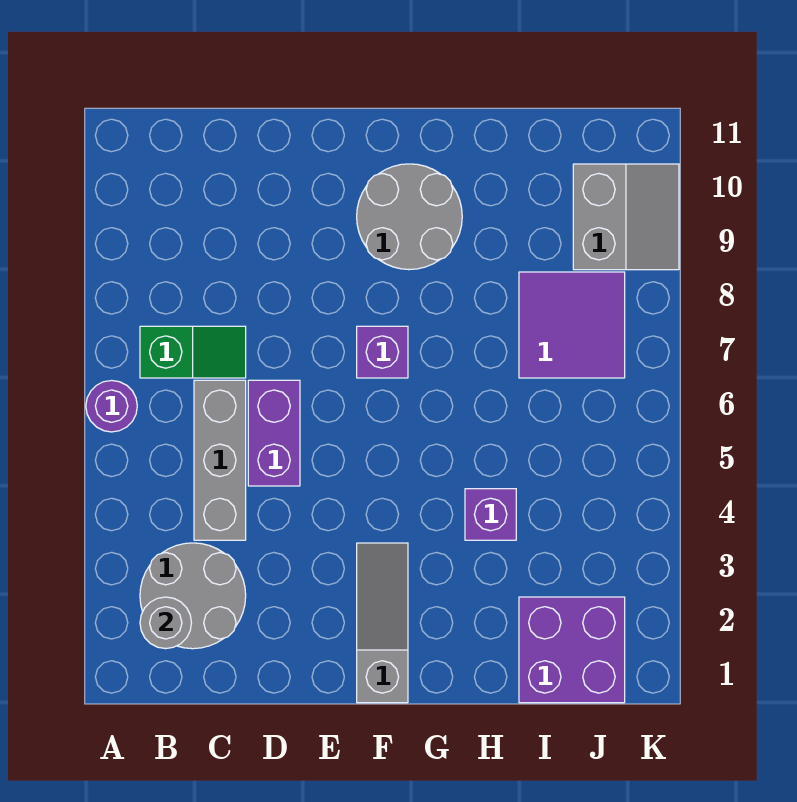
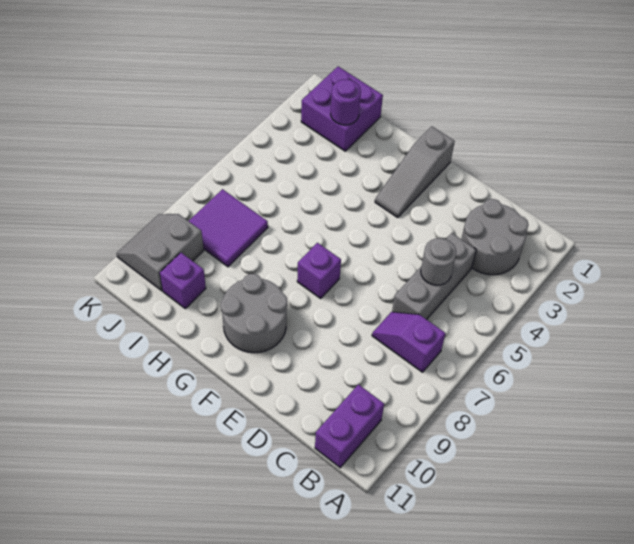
purple 1x1 round brick [86,380,137,432] -> purple 1x1 round brick moved to [331,79,361,125]
grey 1x1 round brick [140,597,191,649] -> grey 1x1 round brick moved to [421,238,456,285]
green 1x2 slope [140,326,246,378] -> purple 1x2 slope [372,312,445,372]
purple 1x2 brick [248,380,300,486] -> purple 1x2 brick moved to [315,384,384,468]
purple 1x1 brick [465,489,516,540] -> purple 1x1 brick moved to [160,253,206,308]

